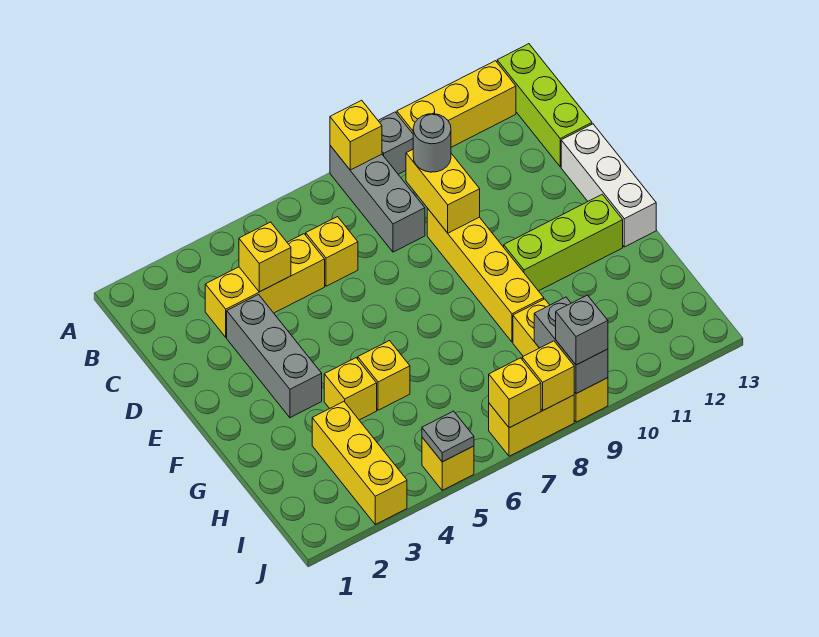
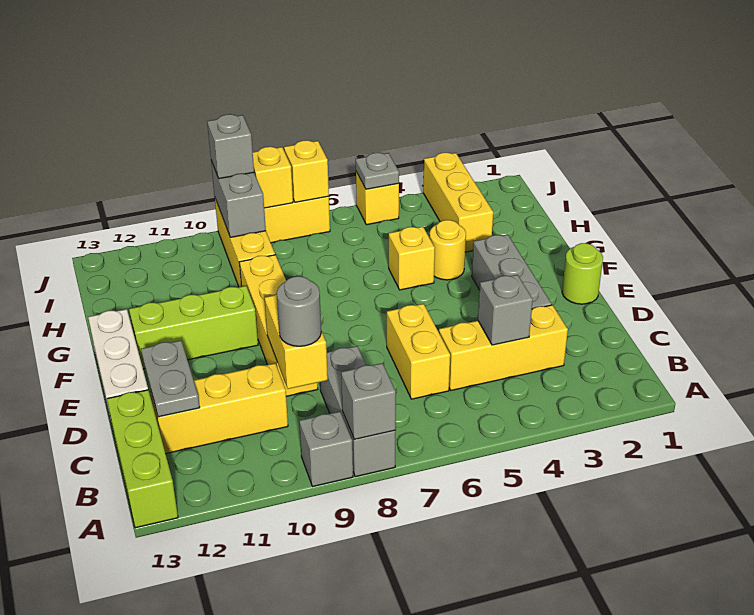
yellow 1x1 brick [330,100,382,170] -> grey 1x1 brick [341,363,396,439]
yellow 1x3 brick [397,61,516,147] -> yellow 1x3 brick moved to [151,363,288,454]
yellow 1x1 brick [239,222,291,292] -> grey 1x1 brick [478,275,533,345]
yellow 1x1 brick [306,217,358,286] -> yellow 1x2 brick [387,304,450,399]
none -> grey 1x2 plate [141,341,200,417]
none -> lime 1x1 round brick [562,243,603,304]
yellow 1x1 brick [324,358,377,420] -> yellow 1x1 round brick [430,220,466,280]

